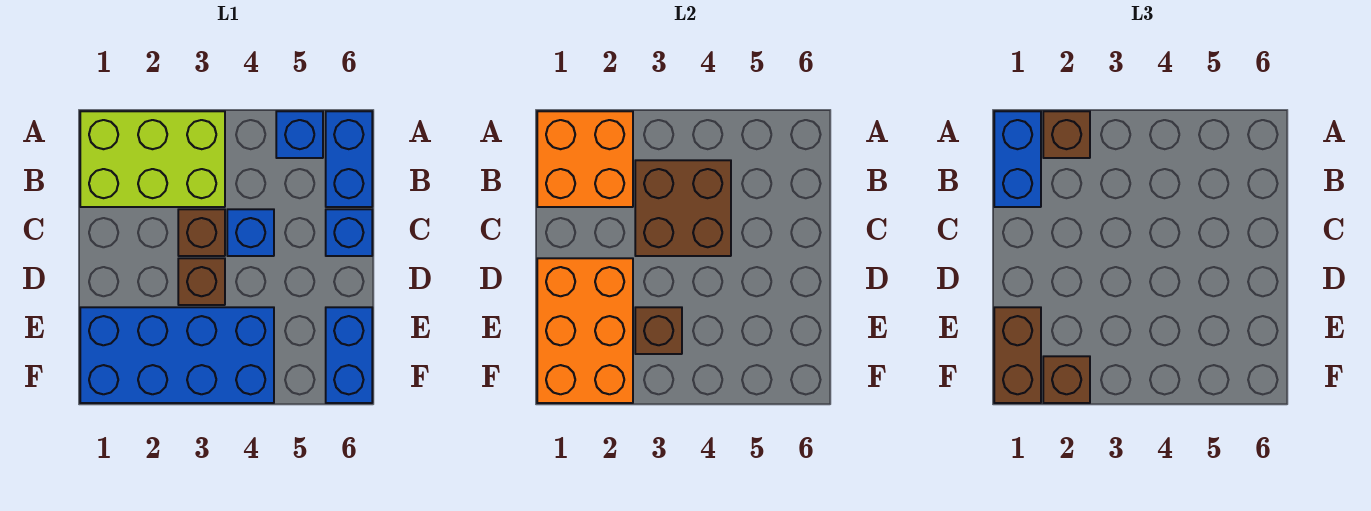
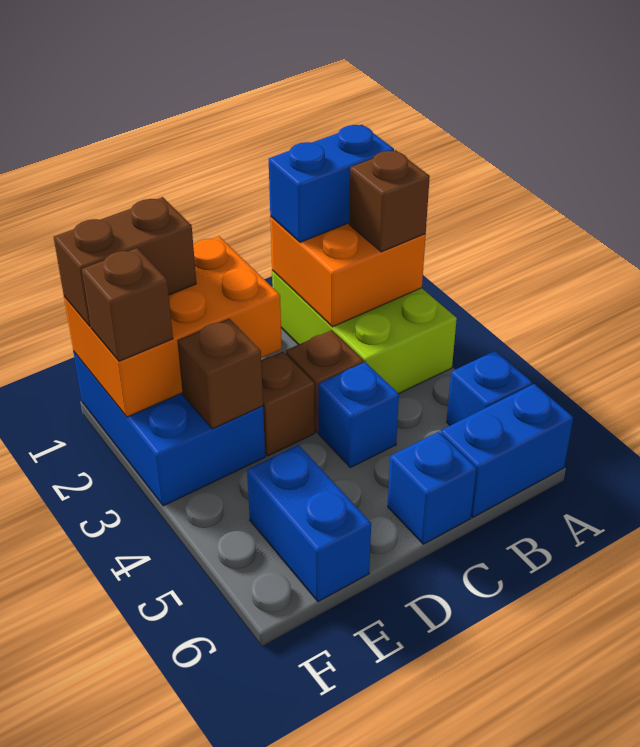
brown 2x2 brick [635,160,731,256] -> none
blue 2x4 brick [80,307,274,403] -> blue 2x3 brick [73,351,265,506]
blue 1x2 brick [326,307,372,403] -> blue 1x2 brick turned to [247,445,371,602]

